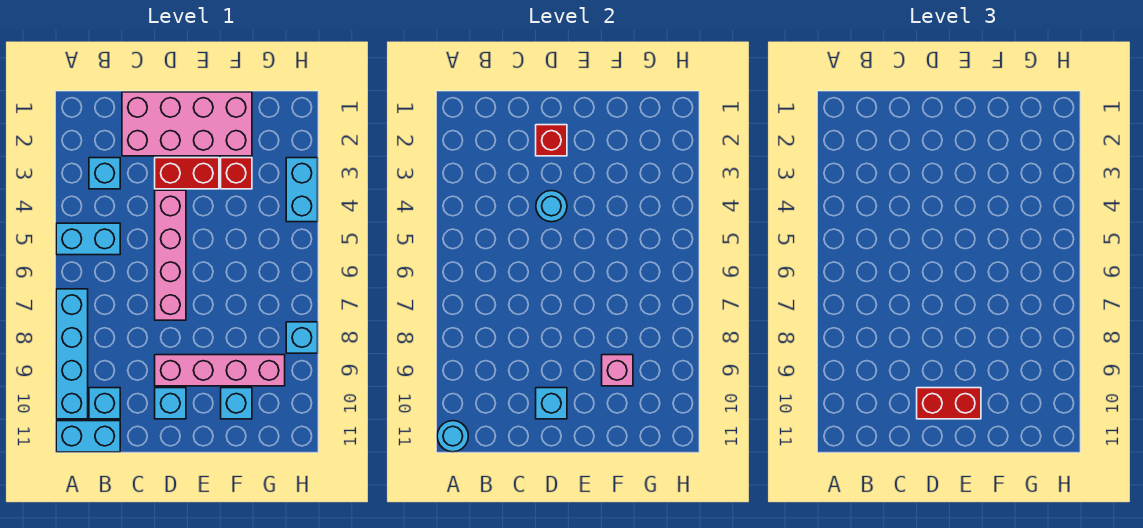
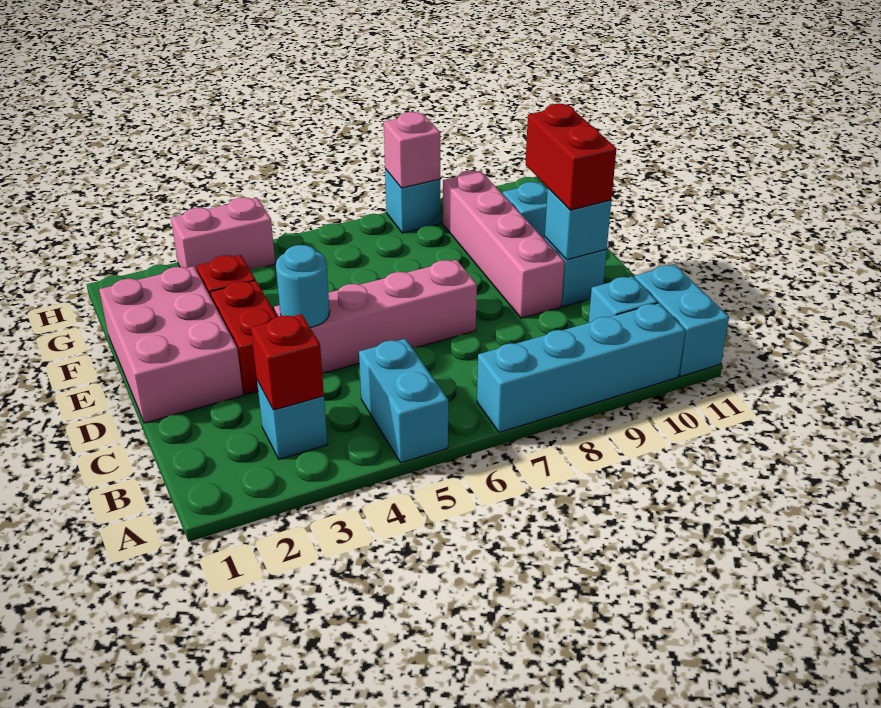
cyan 1x1 round brick [437,421,468,452] -> none
pink 2x4 brick [122,92,252,156] -> pink 2x3 brick [99,266,243,423]
red 1x1 brick [536,125,567,156] -> red 1x1 brick moved to [251,314,324,410]
pink 1x1 brick [602,355,633,386] -> pink 1x1 brick moved to [384,112,440,188]
cyan 1x2 brick [286,158,318,222] -> pink 1x2 brick [171,197,275,271]

